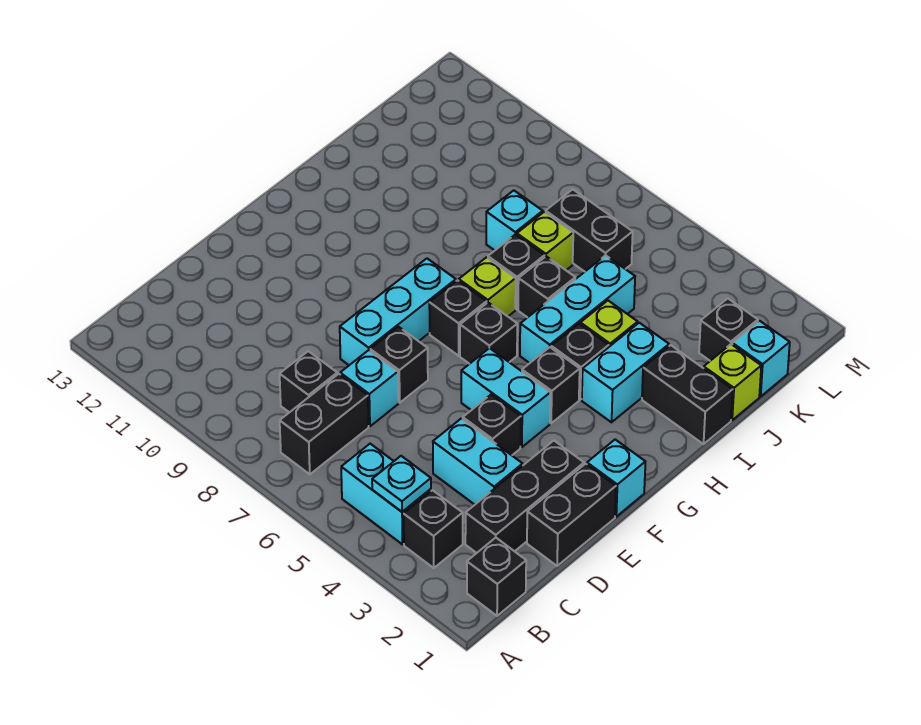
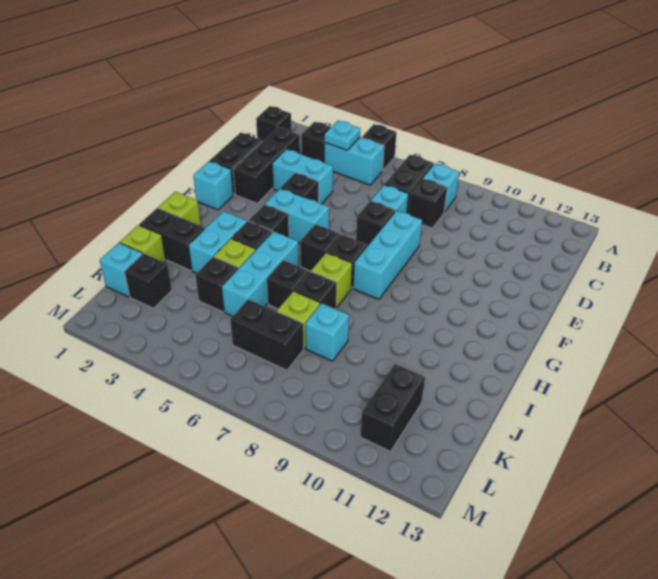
none -> black 1x1 brick [362,124,396,170]
none -> cyan 1x1 brick [423,163,459,212]
none -> lime 1x1 brick [158,192,201,226]
none -> black 1x1 brick [195,257,238,312]
none -> black 1x2 brick [361,364,425,452]

